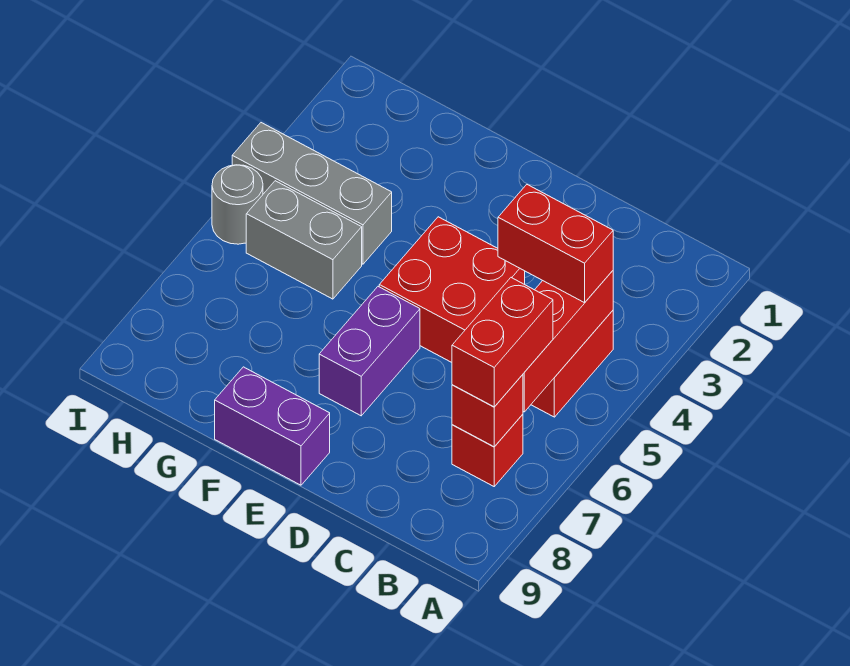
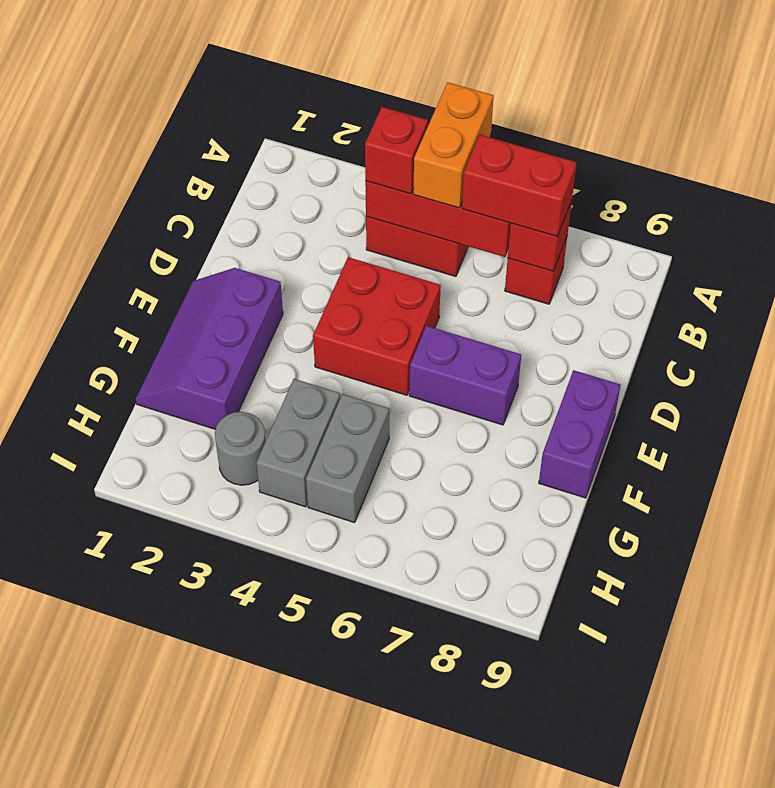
none -> orange 1x2 brick [413,82,494,208]
red 1x2 brick [498,185,613,303] -> red 1x1 brick [365,107,428,194]
none -> purple 2x3 slope [136,268,283,429]
grey 1x3 brick [232,123,392,264] -> grey 1x2 brick [256,379,340,507]
grey 1x1 round brick [212,165,263,244] -> grey 1x1 round brick moved to [215,412,266,485]

